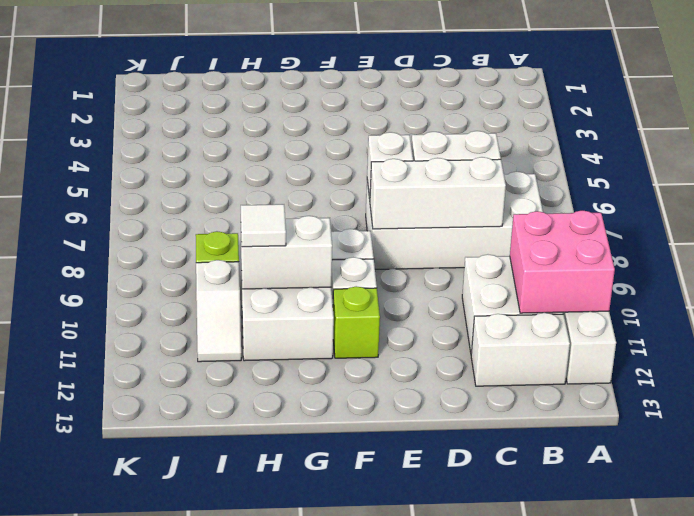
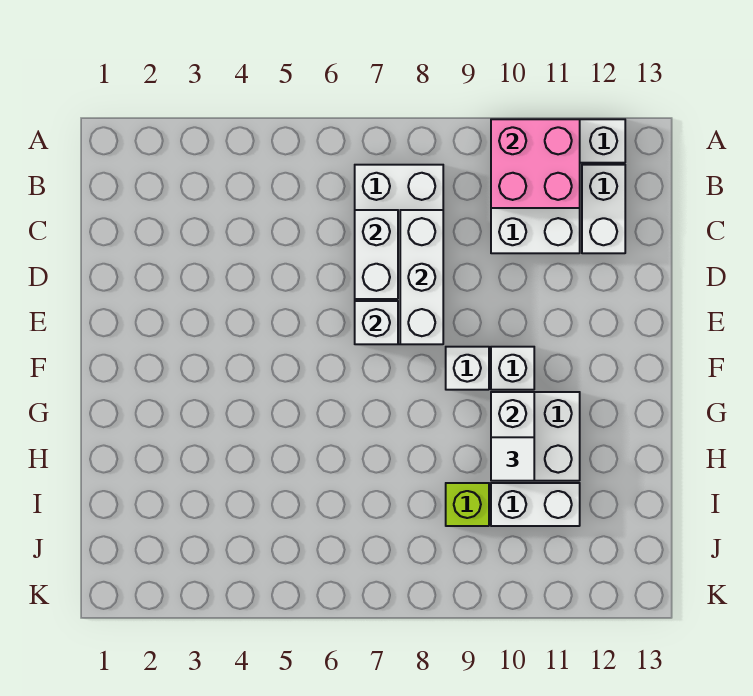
lime 1x1 brick [333,286,380,358] -> none
white 1x2 slope [196,260,241,362] -> white 1x2 brick [491,483,580,526]

